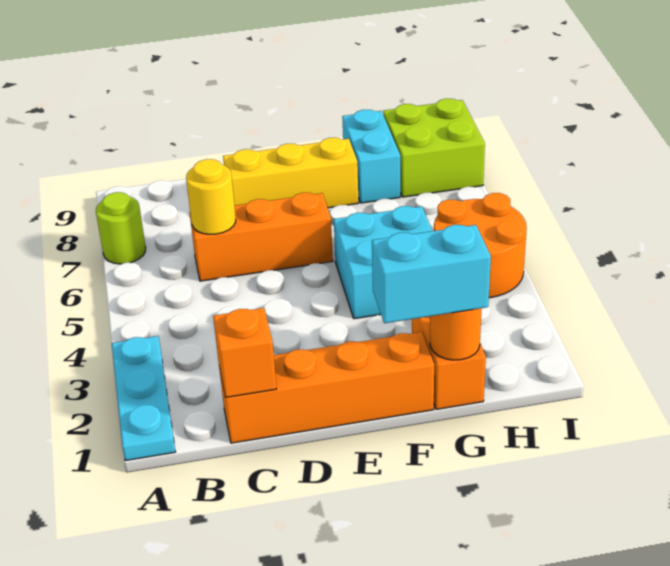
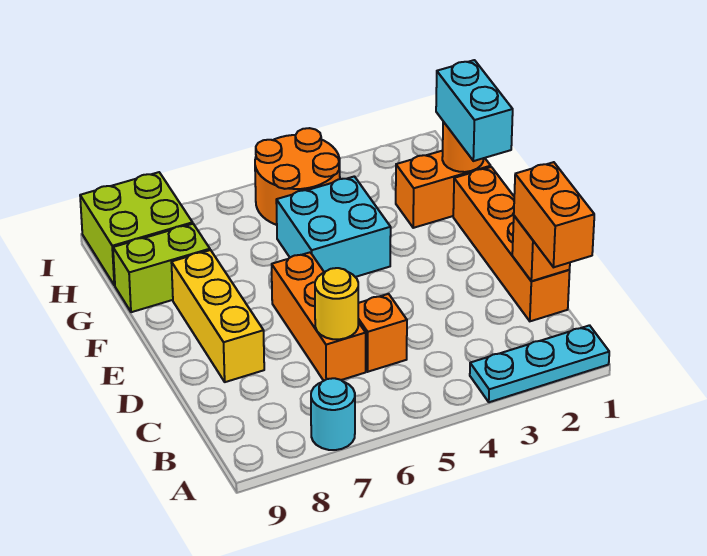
lime 1x1 round brick [96,192,146,264] -> cyan 1x1 round brick [311,378,355,450]
none -> orange 1x2 brick [514,162,594,267]
none -> orange 1x1 brick [358,294,407,372]
cyan 1x2 brick [342,110,400,203] -> lime 1x2 brick [113,224,210,312]

